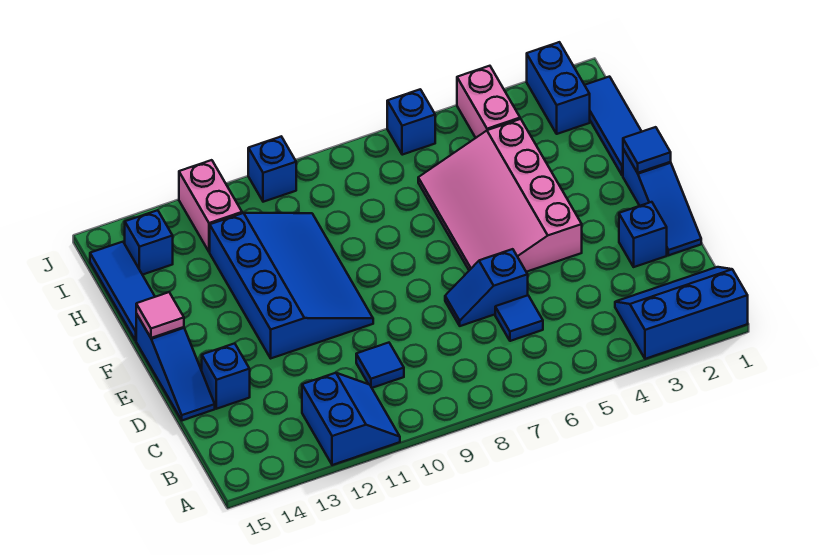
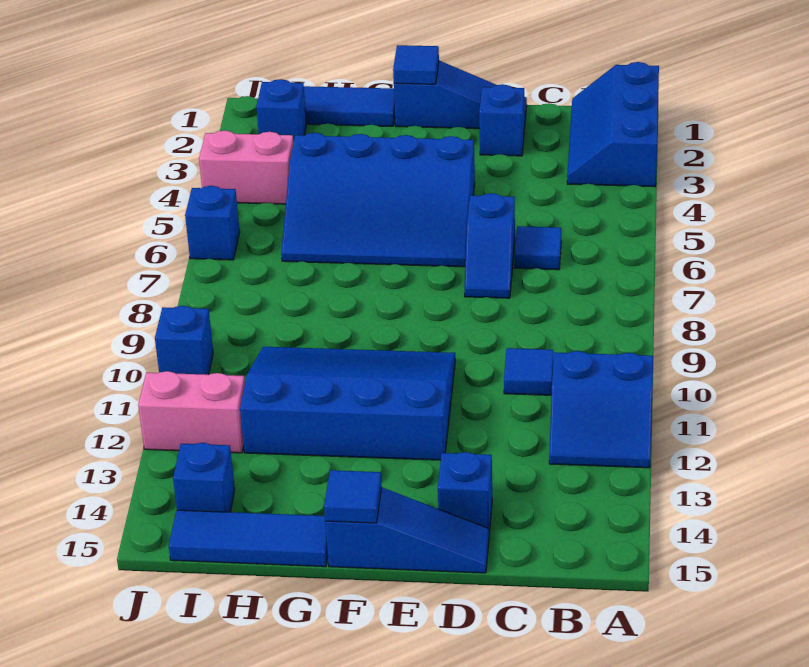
blue 2x2 slope [302,373,400,465] -> blue 2x2 slope turned to [549,351,653,468]
pink 3x4 slope [418,119,582,272] -> blue 3x4 slope [281,133,475,267]
pink 1x1 tile [136,292,184,338] -> blue 1x1 tile [324,470,382,523]
blue 1x2 brick [527,42,590,134] -> blue 1x1 brick [256,79,307,143]

